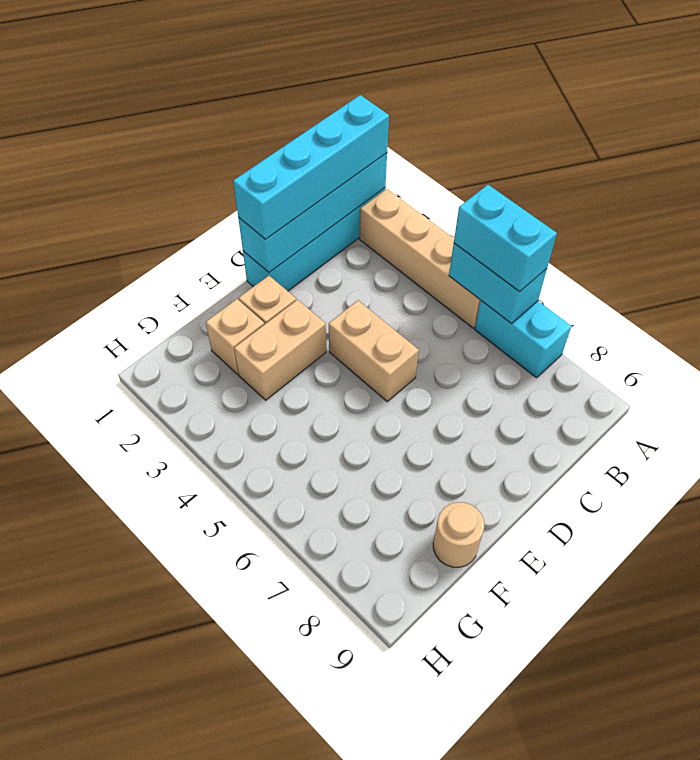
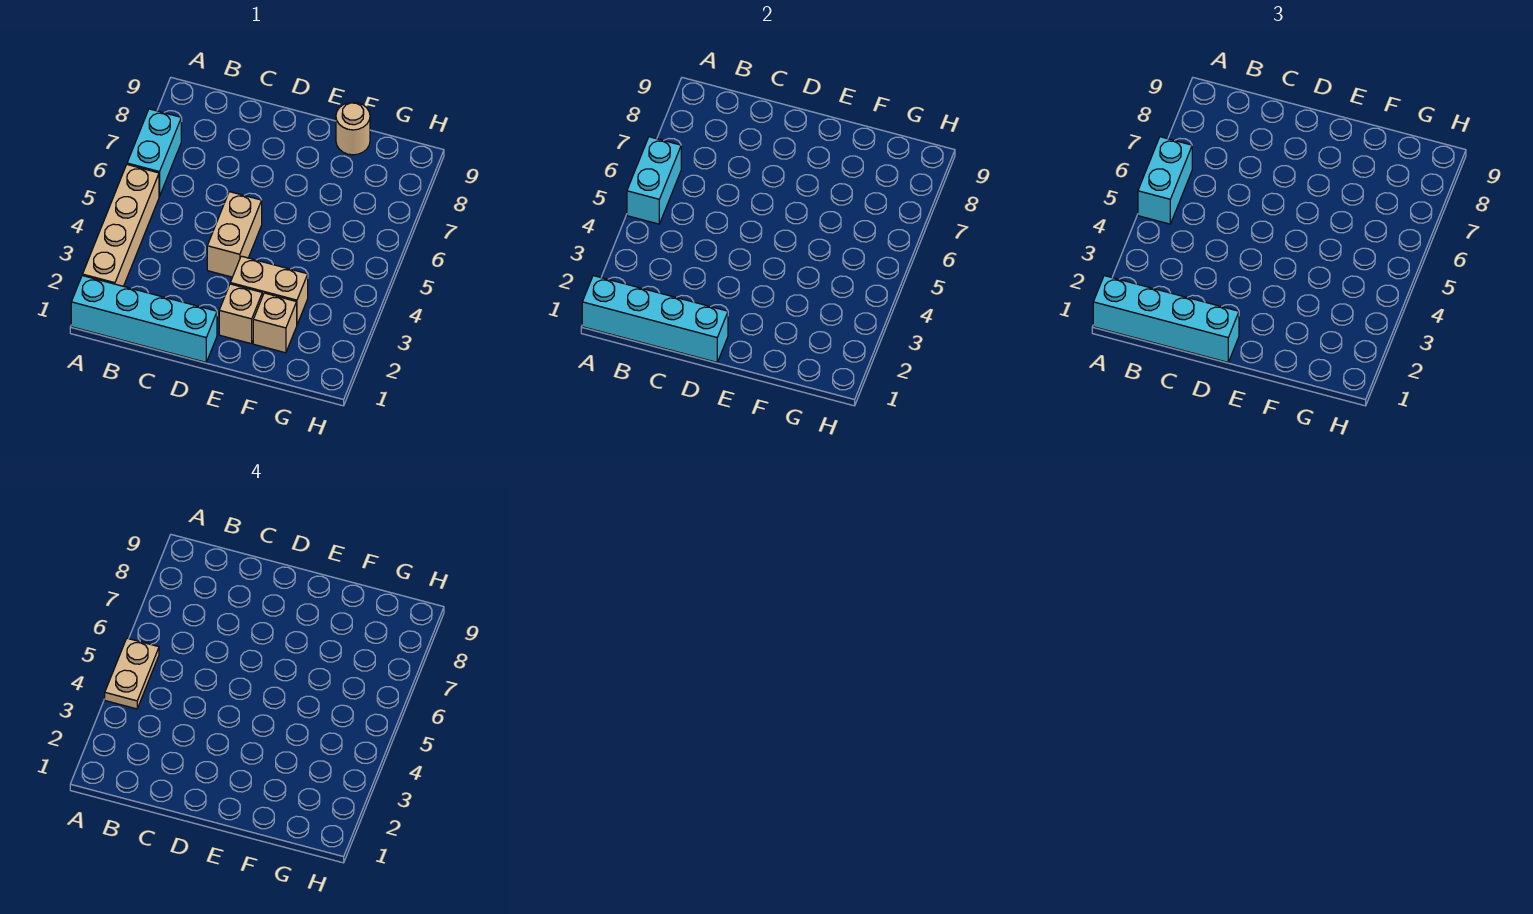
none -> tan 1x2 plate [105,638,159,709]

